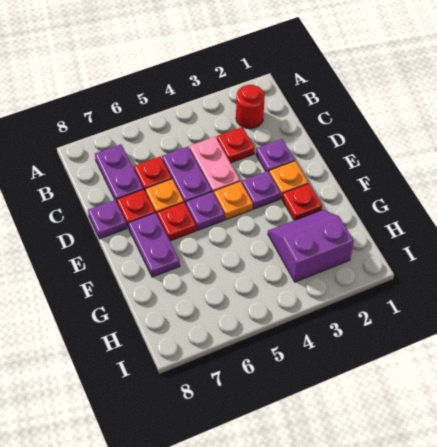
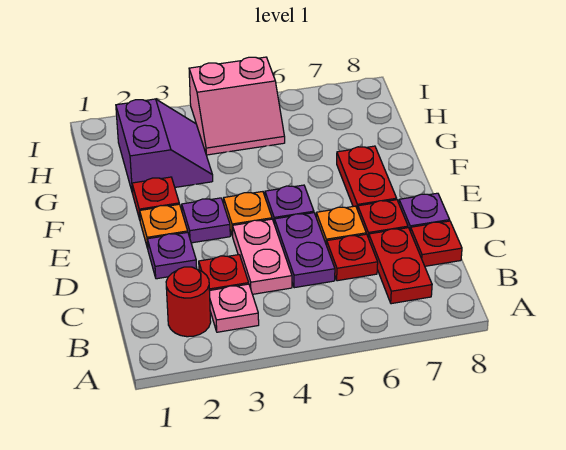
none -> pink 1x1 plate [209,284,259,332]
purple 1x2 plate [95,144,143,202] -> red 1x2 plate [369,228,432,304]
red 1x1 plate [157,202,196,241] -> red 1x1 plate moved to [410,221,462,266]
purple 1x2 plate [128,213,180,277] -> red 1x2 plate [337,146,397,210]
purple 2x2 slope [268,210,354,282] -> purple 2x2 slope turned to [116,99,213,194]
none -> pink 2x2 slope [189,57,285,155]

